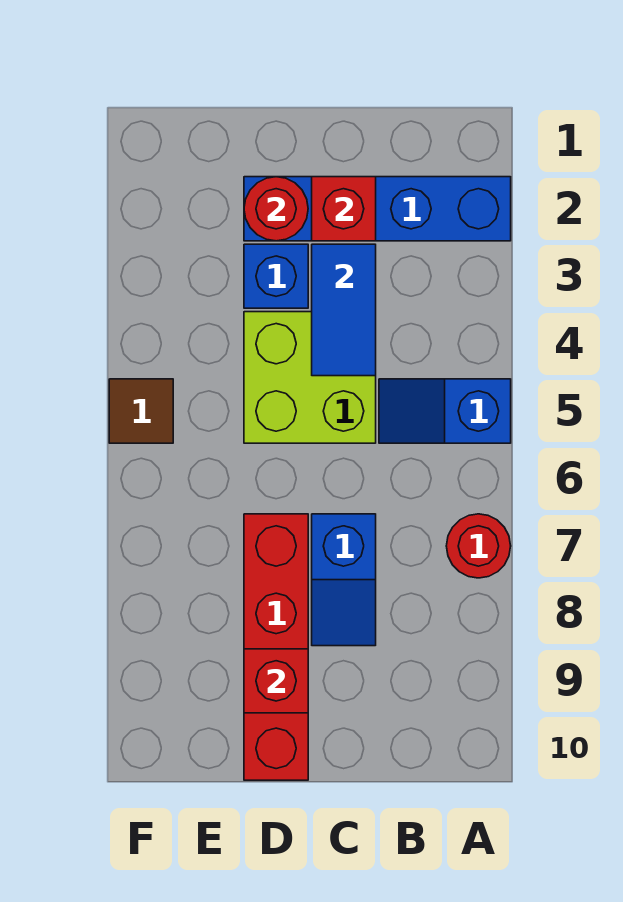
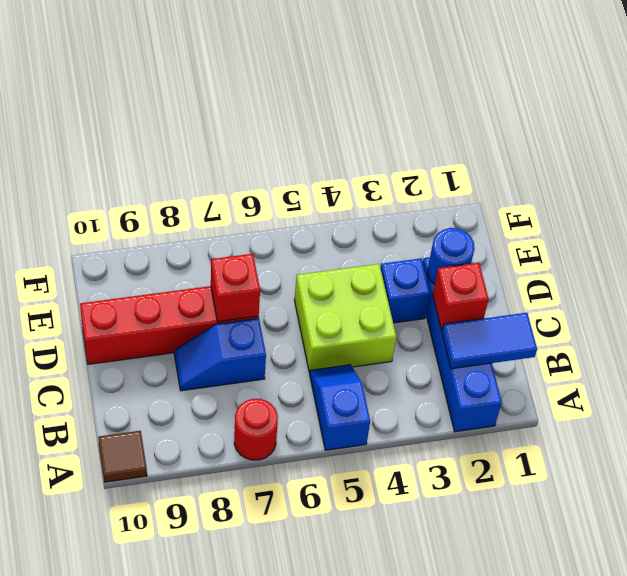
blue 1x2 tile [312,244,376,376] -> blue 1x2 tile moved to [442,313,537,369]
red 1x1 round brick [244,177,308,241] -> blue 1x1 round brick [428,228,475,285]
red 1x1 brick [244,649,308,713] -> red 1x1 brick moved to [211,254,260,322]
brown 1x1 tile [109,379,173,443] -> brown 1x1 tile moved to [98,431,147,482]

